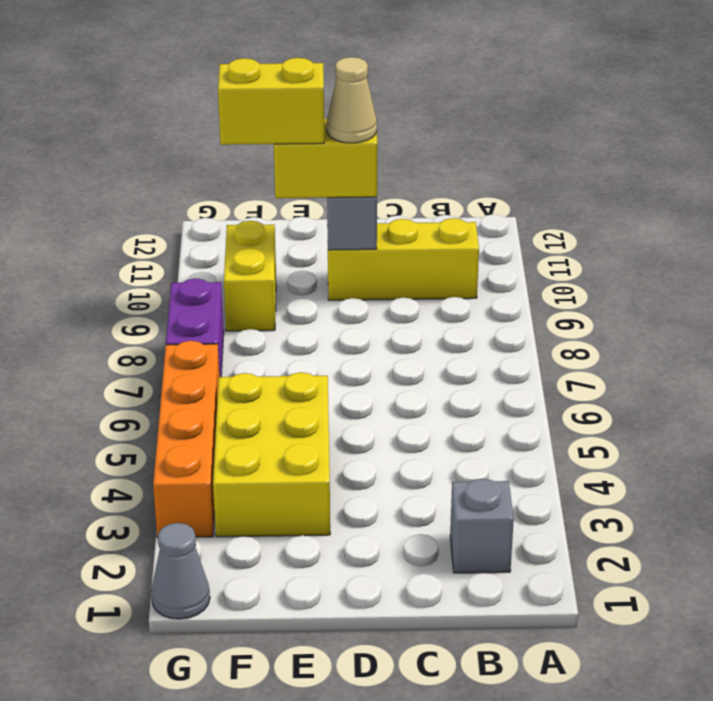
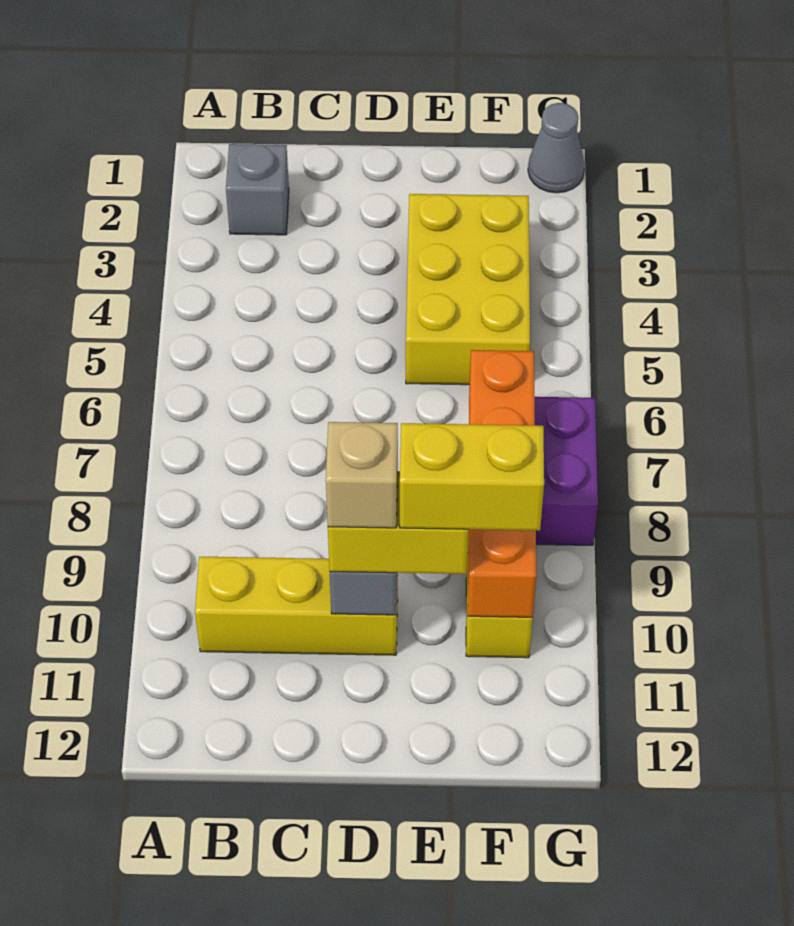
tan 1x1 cone [327,57,377,143] -> tan 1x1 brick [326,422,398,528]
orange 1x4 brick [153,341,219,537] -> orange 1x4 brick moved to [468,350,536,617]

